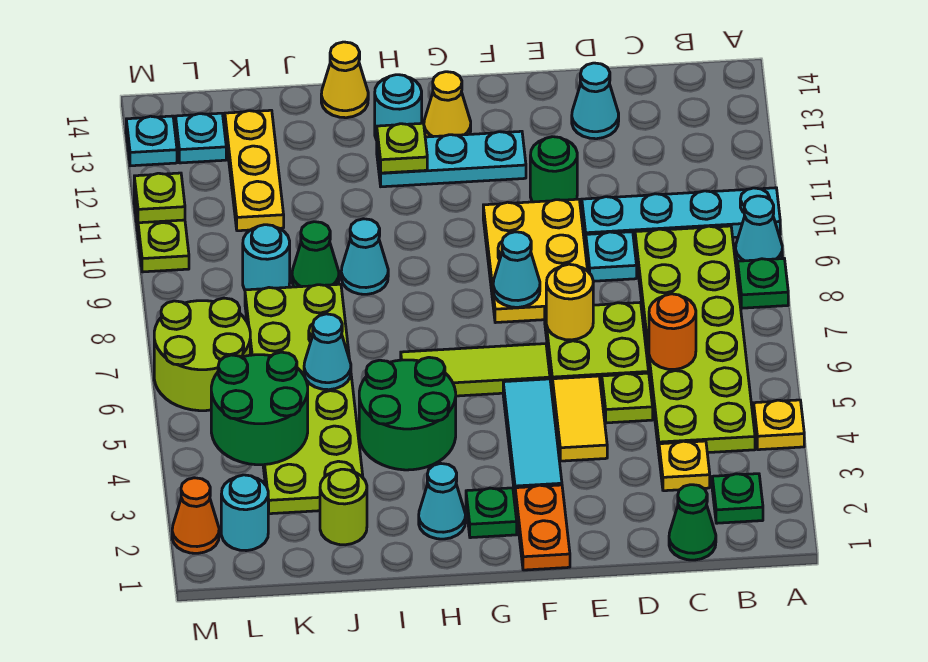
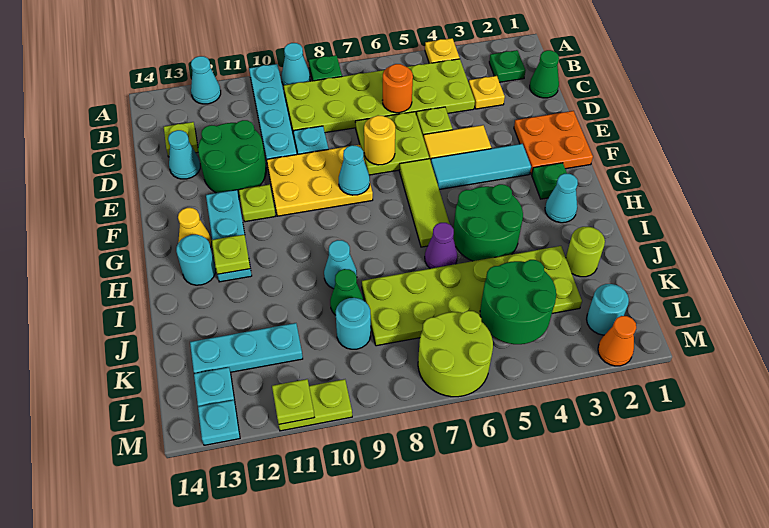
none -> lime 1x1 plate [164,122,198,157]
green 1x1 round brick [530,137,577,202] -> green 2x2 round brick [198,120,266,196]
orange 1x2 plate [515,485,570,570] -> orange 2x2 plate [514,111,593,174]
none -> lime 1x1 plate [239,184,275,222]
none -> purple 1x1 cone [425,223,457,269]
yellow 1x1 cone [321,42,368,118] -> none
cyan 1x1 cone [304,314,351,390] -> cyan 1x1 cone moved to [191,56,221,104]
yellow 1x3 plate [225,110,284,231] -> cyan 1x3 plate [190,323,303,373]

